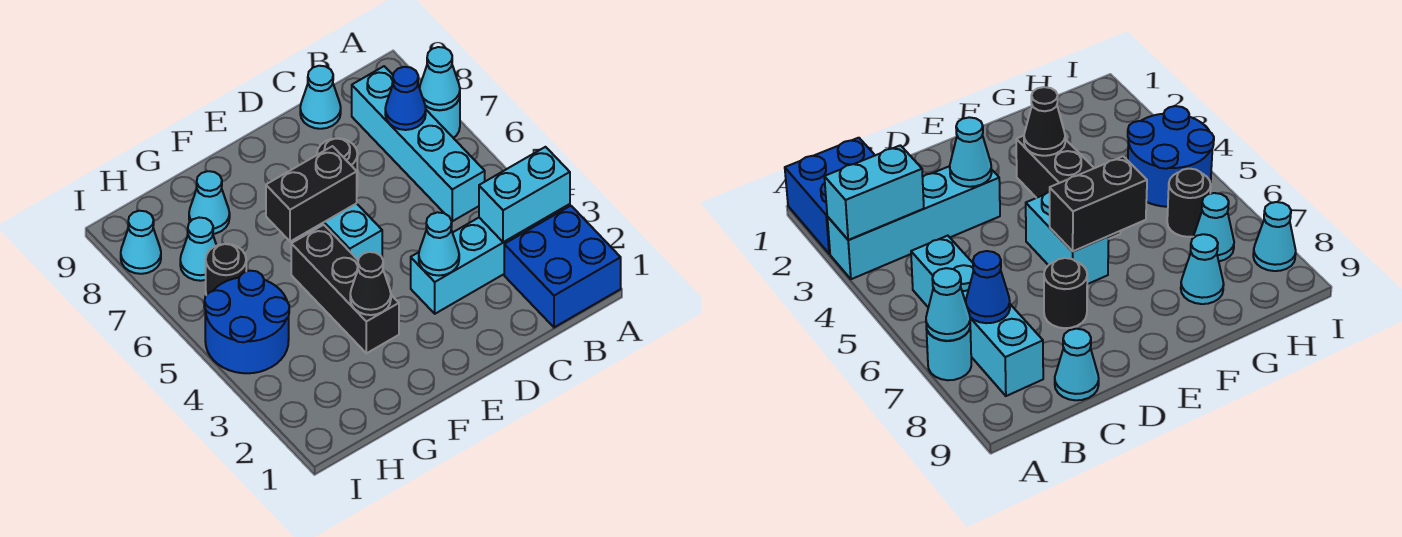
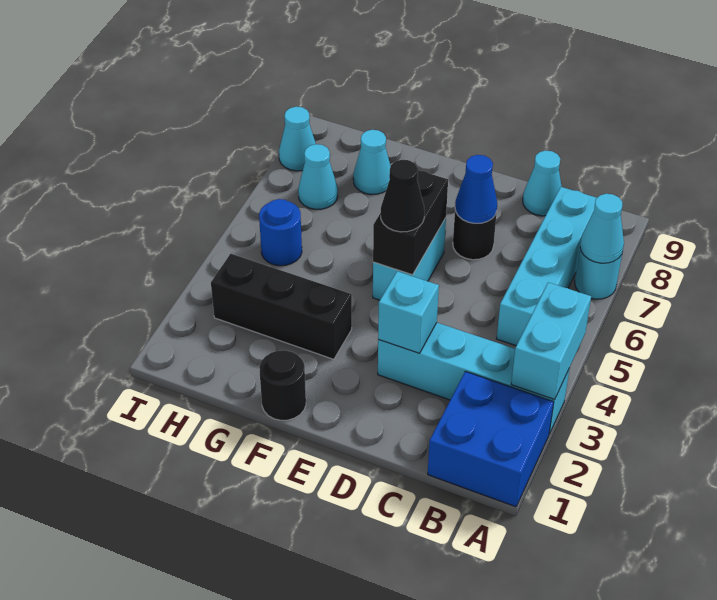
cyan 1x2 brick [479,147,570,242] -> cyan 1x2 brick turned to [511,282,591,400]
blue 1x1 cone [385,67,426,130] -> blue 1x1 cone moved to [455,155,497,223]
cyan 1x1 cone [419,212,459,276] -> cyan 1x1 brick [378,271,439,353]
black 1x2 brick [266,146,357,242] -> black 1x2 brick turned to [373,170,448,275]
black 1x3 brick [291,225,399,353] -> black 1x3 brick turned to [211,254,352,359]
black 1x1 cone [350,252,391,315] -> black 1x1 cone moved to [381,160,425,232]
blue 2x2 round brick [204,271,289,373] -> blue 1x1 round brick [259,199,302,266]
black 1x1 round brick [206,244,246,295] -> black 1x1 round brick moved to [259,350,306,420]

